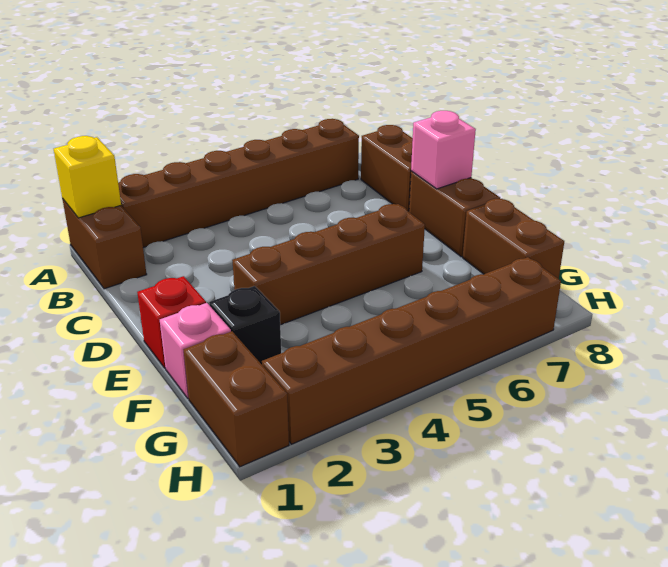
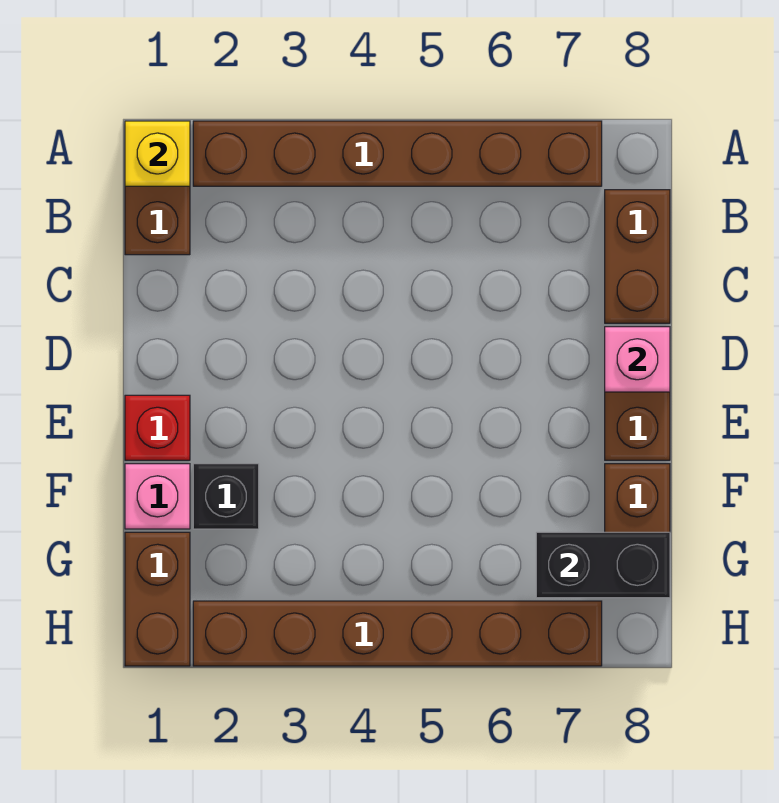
brown 1x4 brick [232,204,425,325] -> none
none -> black 1x2 brick [536,532,670,598]

